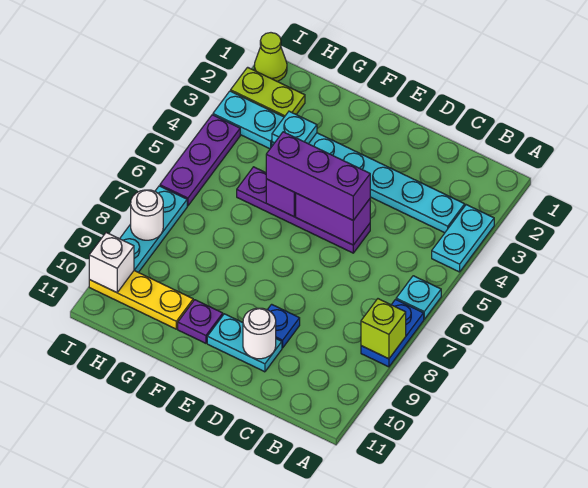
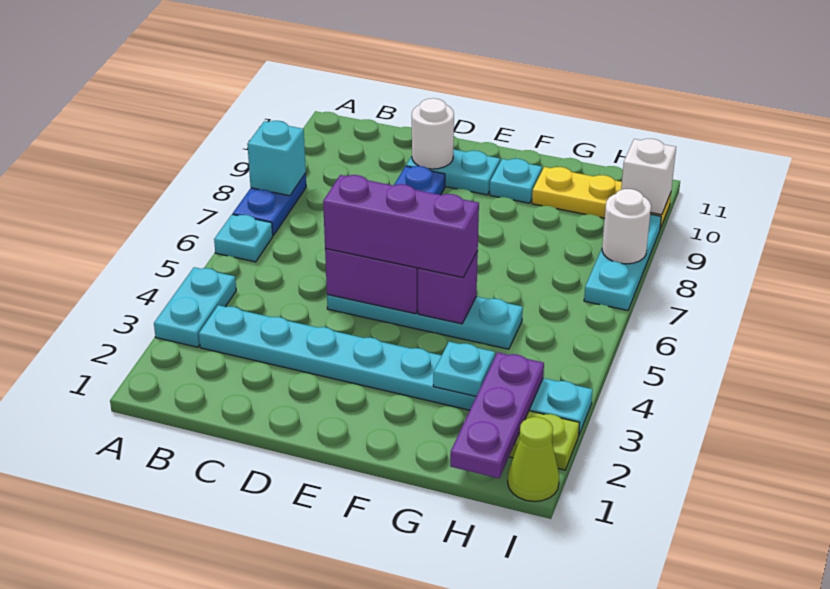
lime 1x1 brick [361,299,406,359] -> cyan 1x1 brick [247,121,306,196]
purple 1x4 plate [237,167,370,253] -> cyan 1x4 plate [327,294,523,349]
purple 1x1 plate [178,300,223,343] -> cyan 1x1 plate [490,159,542,203]
purple 1x3 plate [160,115,240,206] -> purple 1x3 plate moved to [450,352,544,478]

